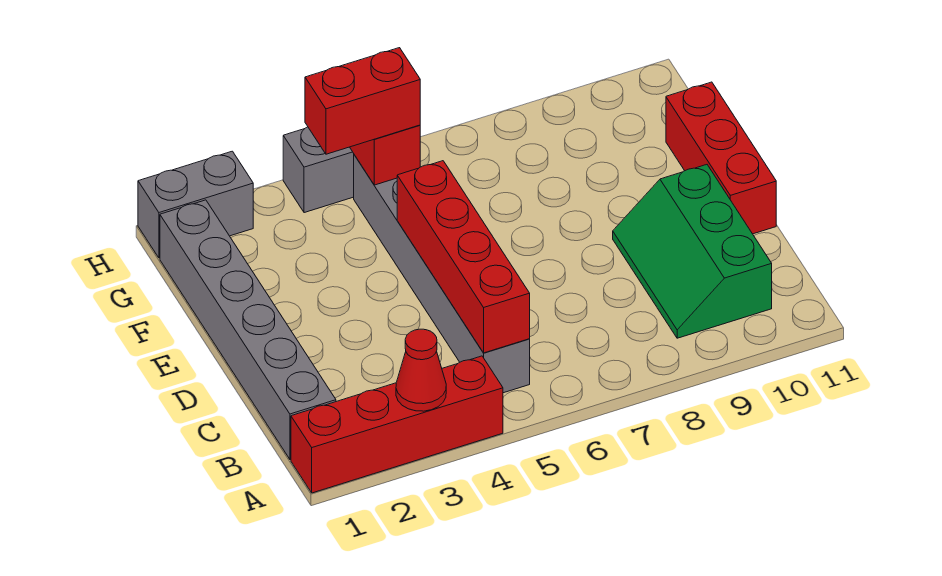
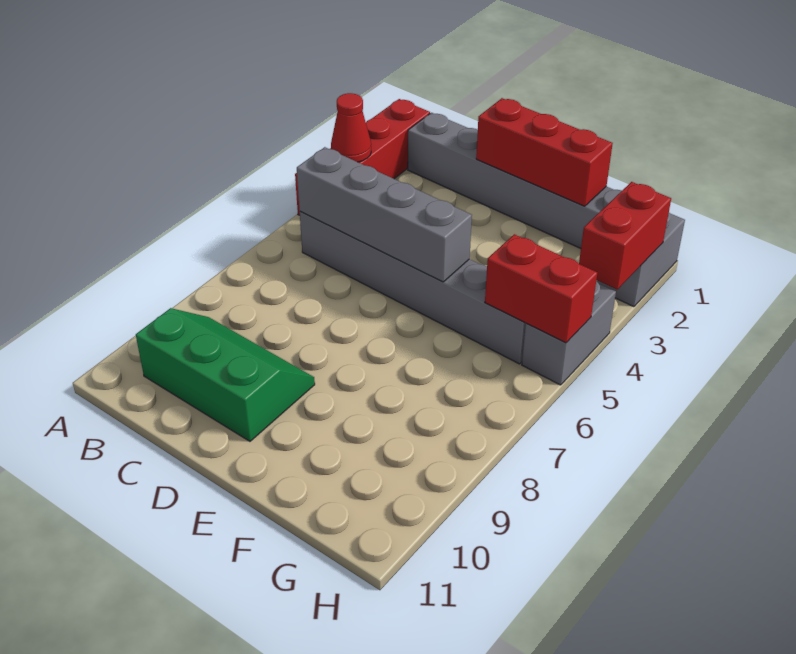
red 1x4 brick [397,161,530,353] -> grey 1x4 brick [297,147,472,282]
red 1x3 brick [666,82,776,234] -> red 1x3 brick moved to [476,98,613,206]
red 1x2 brick [305,48,420,154] -> red 1x2 brick moved to [579,182,671,289]

